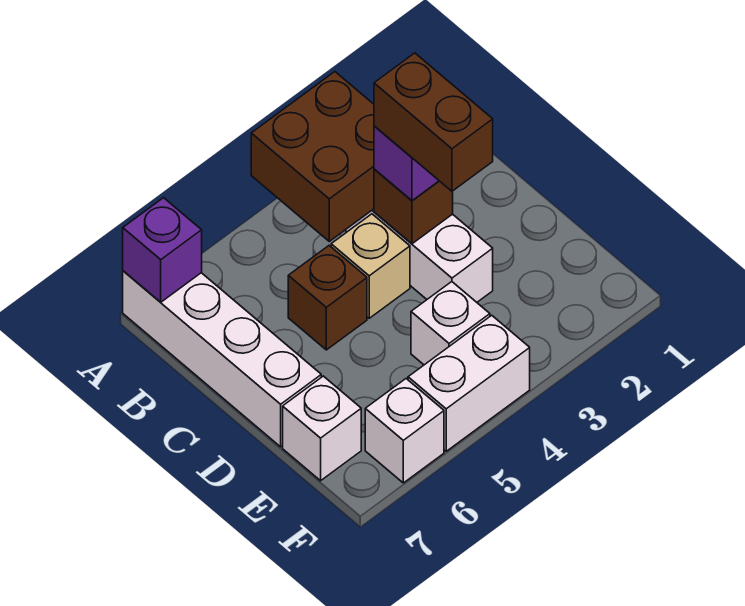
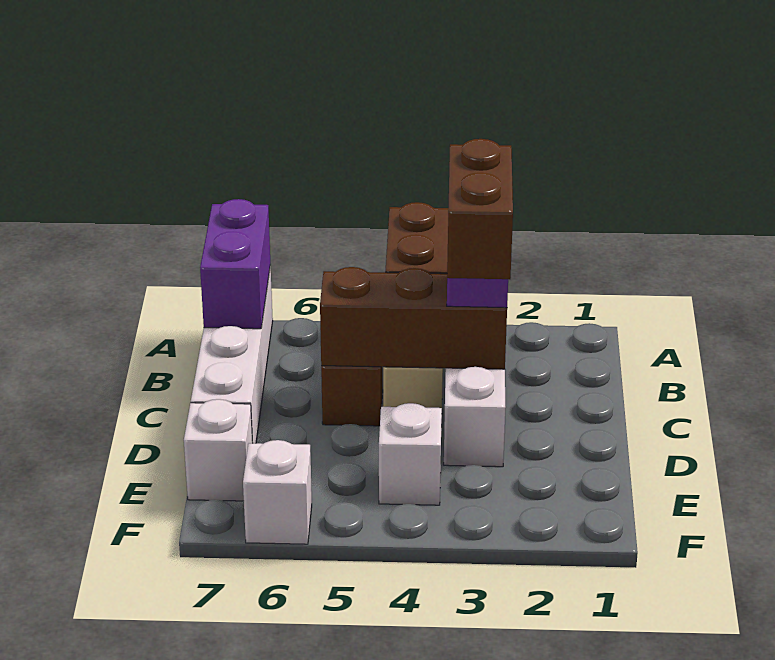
purple 1x1 brick [123,198,202,302] -> purple 1x2 brick [200,199,270,329]
brown 1x1 brick [374,169,453,244] -> brown 1x3 brick [320,267,507,369]
white 1x2 brick [408,315,530,451] -> none

